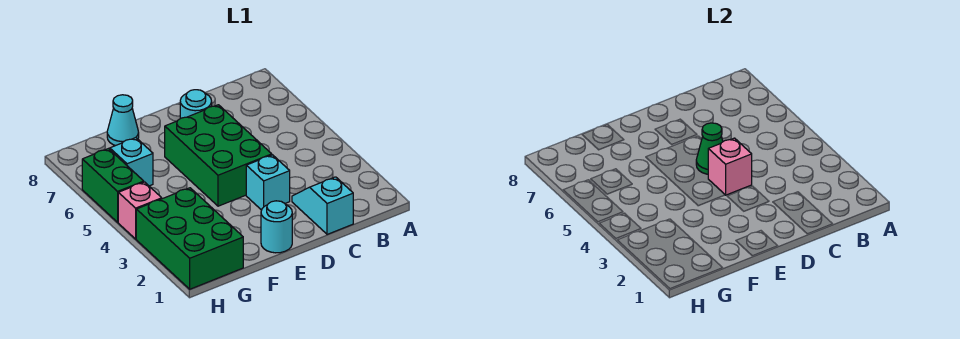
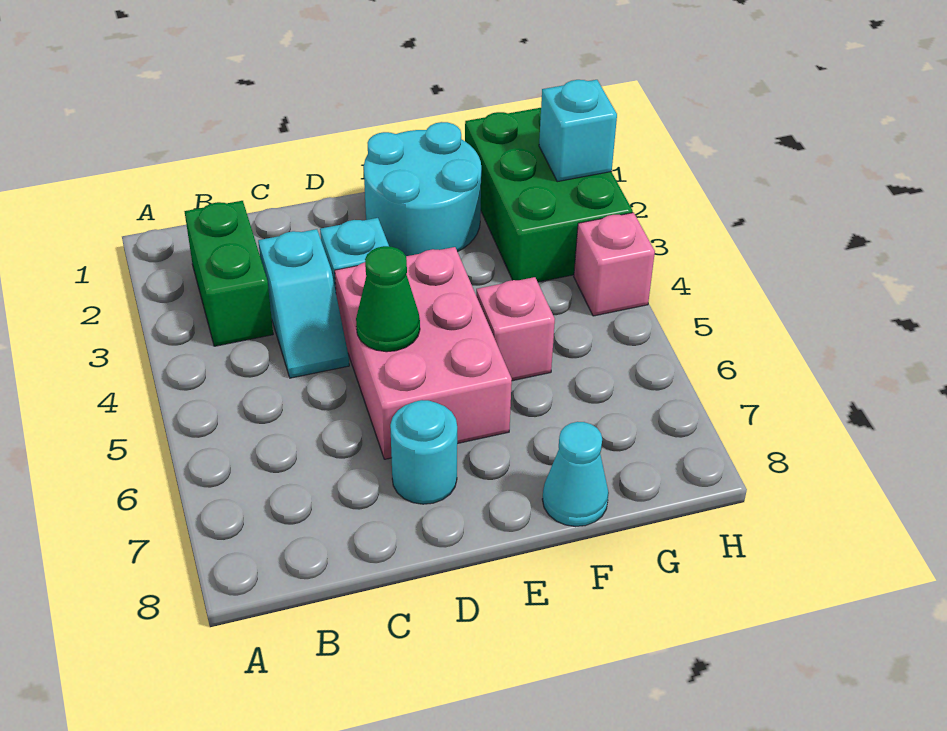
cyan 1x2 slope [292,177,353,234] -> cyan 1x2 slope moved to [258,229,349,378]
green 2x3 brick [165,105,272,206] -> pink 2x3 brick [335,247,512,459]
pink 1x1 brick [708,138,752,195] -> pink 1x1 brick moved to [476,277,555,381]
cyan 1x1 round brick [261,201,292,253] -> cyan 2x2 round brick [364,122,481,256]
cyan 1x1 brick [110,138,153,186] -> cyan 1x1 brick moved to [539,80,617,182]
green 1x2 brick [82,149,144,222] -> green 1x2 brick moved to [184,201,273,346]

